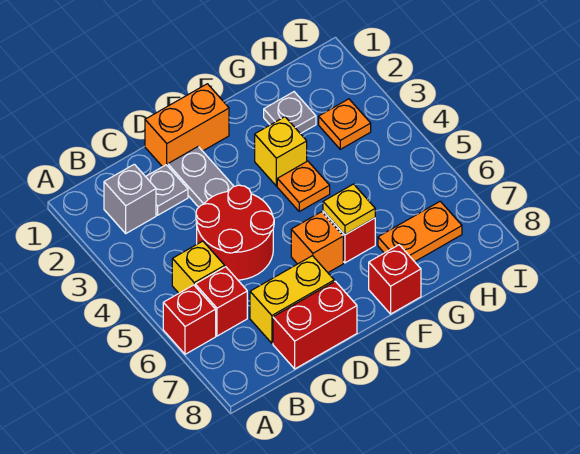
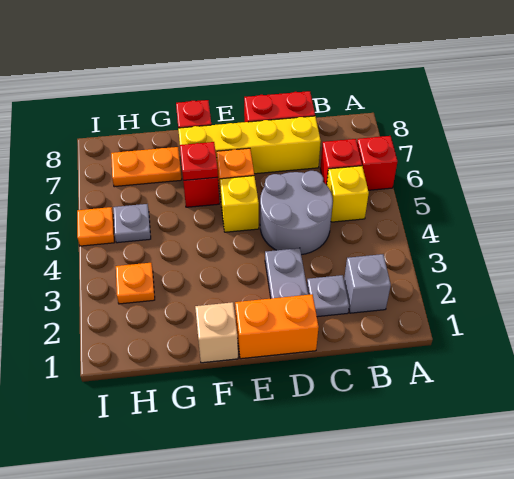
red 2x2 round brick [196,185,274,280] -> grey 2x2 round brick [260,171,333,255]
yellow 1x2 brick [250,256,334,343] -> yellow 1x4 brick [178,116,321,174]
none -> tan 1x1 brick [195,302,238,363]
yellow 1x1 brick [255,117,307,186] -> yellow 1x1 brick moved to [220,176,259,232]
orange 1x1 plate [277,161,330,211] -> orange 1x1 plate moved to [77,207,114,246]
yellow 1x1 plate [323,184,375,235] -> red 1x1 plate [180,142,218,180]
grey 1x1 plate [264,92,316,134] -> grey 1x1 plate moved to [113,204,151,243]

